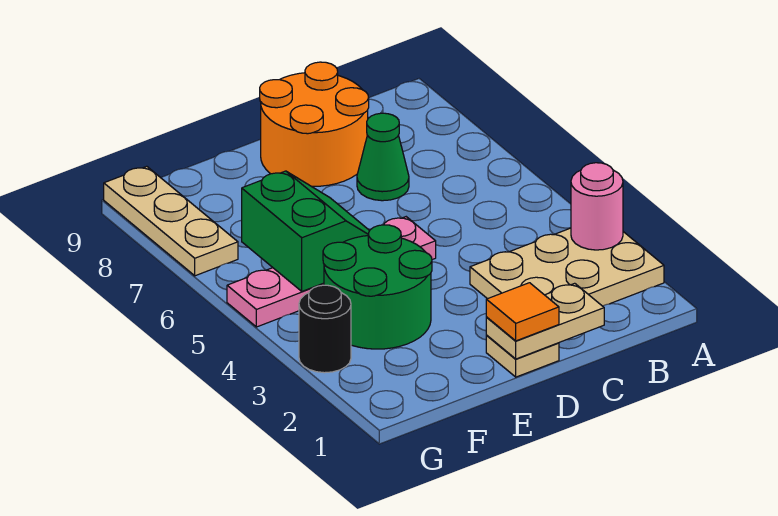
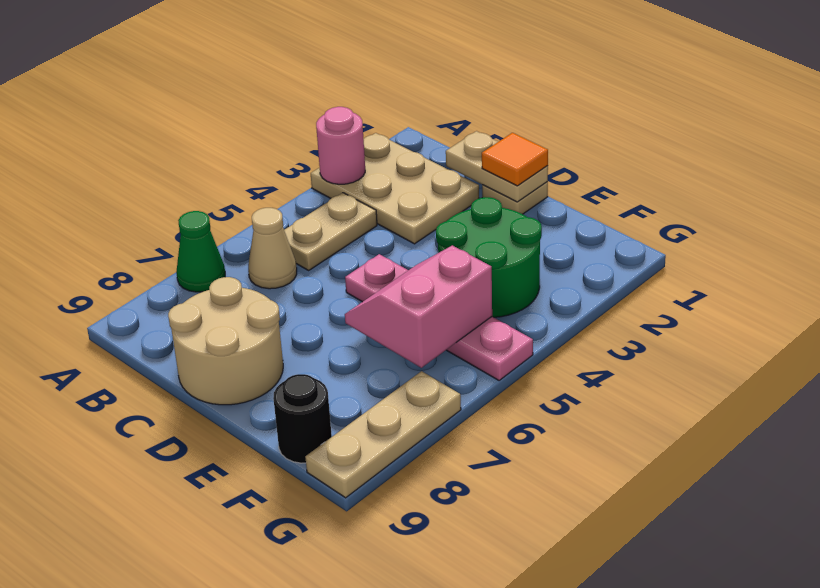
none -> tan 1x2 plate [284,193,377,270]
none -> tan 1x1 cone [248,208,297,289]
green 1x1 cone [357,113,409,201] -> green 1x1 cone moved to [176,211,225,292]
orange 2x2 round brick [260,62,369,186] -> tan 2x2 round brick [168,277,283,405]
green 2x2 slope [242,171,370,291] -> pink 2x2 slope [345,245,492,368]
black 1x1 round brick [299,285,351,373] -> black 1x1 round brick moved to [273,374,332,463]

